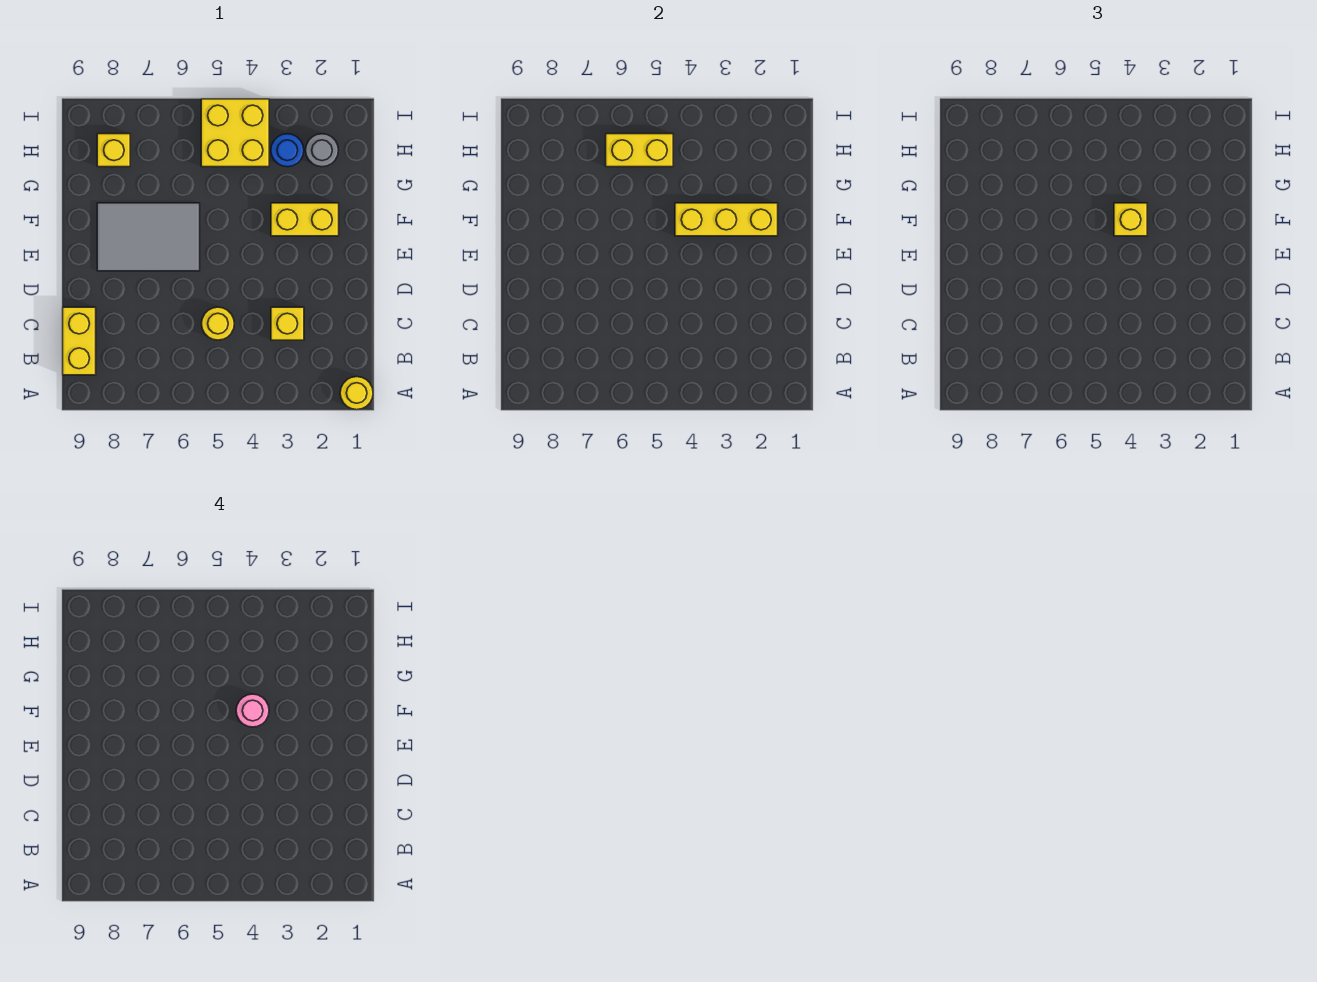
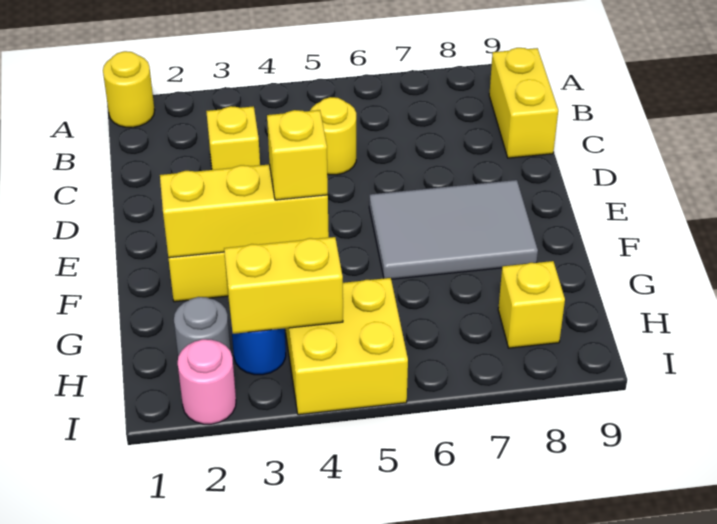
pink 1x1 round brick [236,694,269,727] -> pink 1x1 round brick moved to [178,339,236,424]
yellow 1x2 brick [606,134,673,167] -> yellow 1x2 brick moved to [224,237,343,334]

